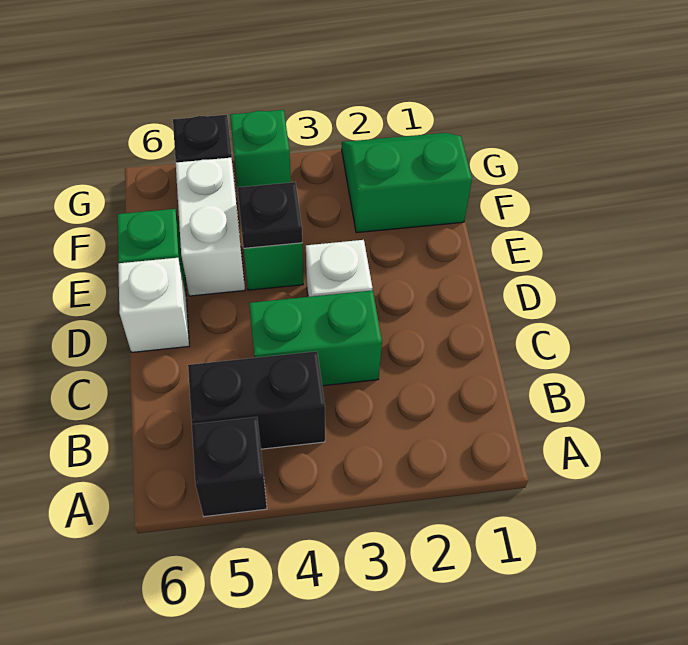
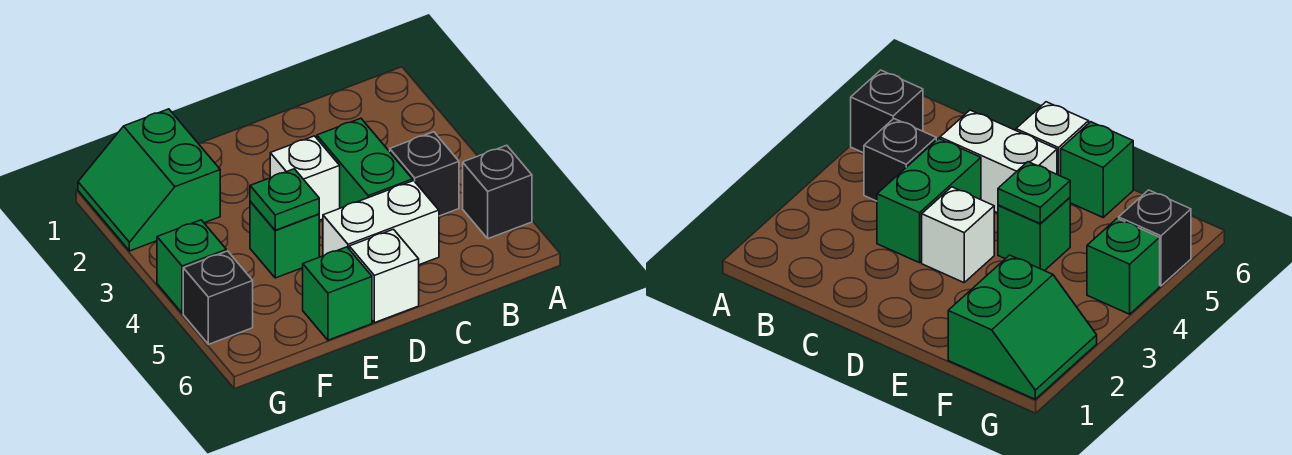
black 1x2 brick [188,351,325,449] -> black 1x1 brick [390,132,459,216]
black 1x1 plate [237,182,302,248] -> green 1x1 plate [250,169,319,230]
white 1x2 brick [176,158,245,296] -> white 1x2 brick moved to [323,181,439,265]

